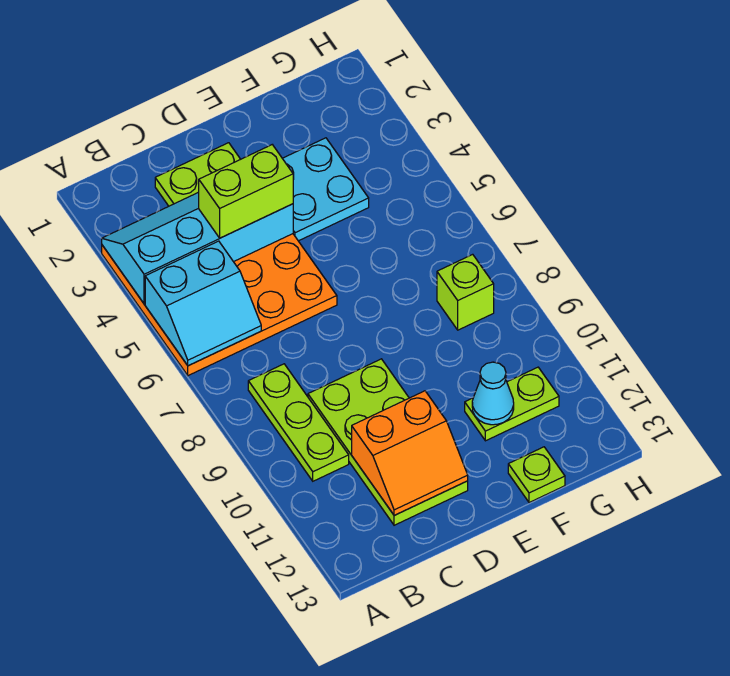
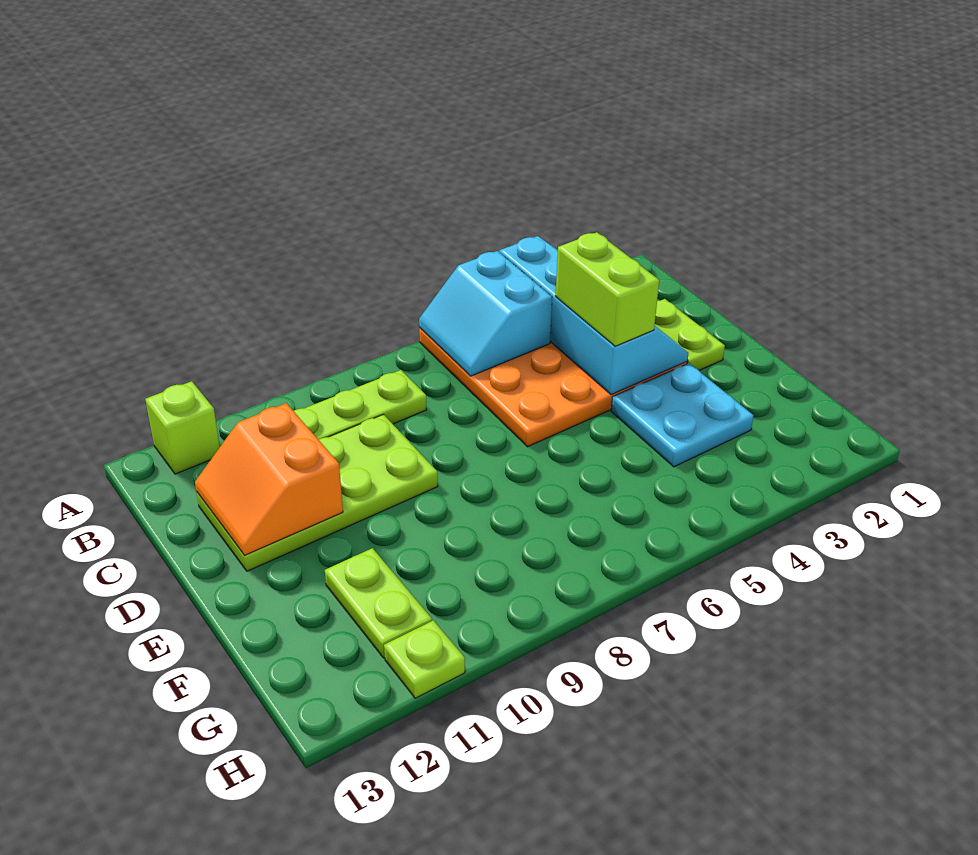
cyan 1x1 cone [472,362,514,425] -> none
lime 1x1 plate [508,447,565,503] -> lime 1x1 plate moved to [384,620,465,698]
lime 1x1 brick [437,254,494,330] -> lime 1x1 brick moved to [145,381,220,474]

